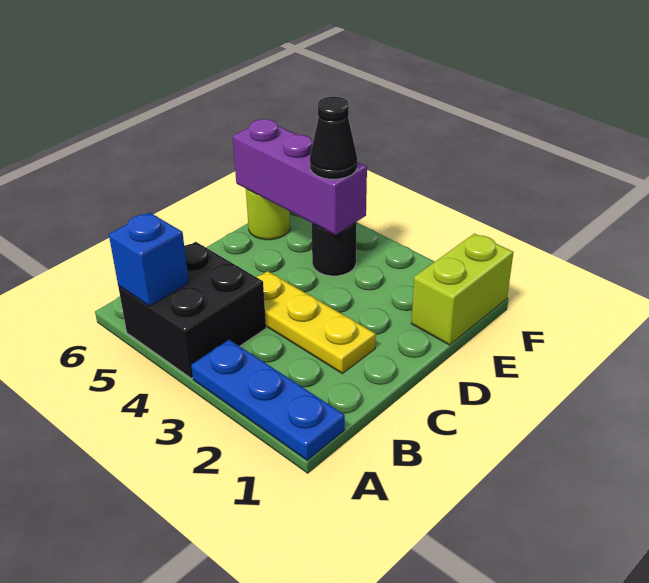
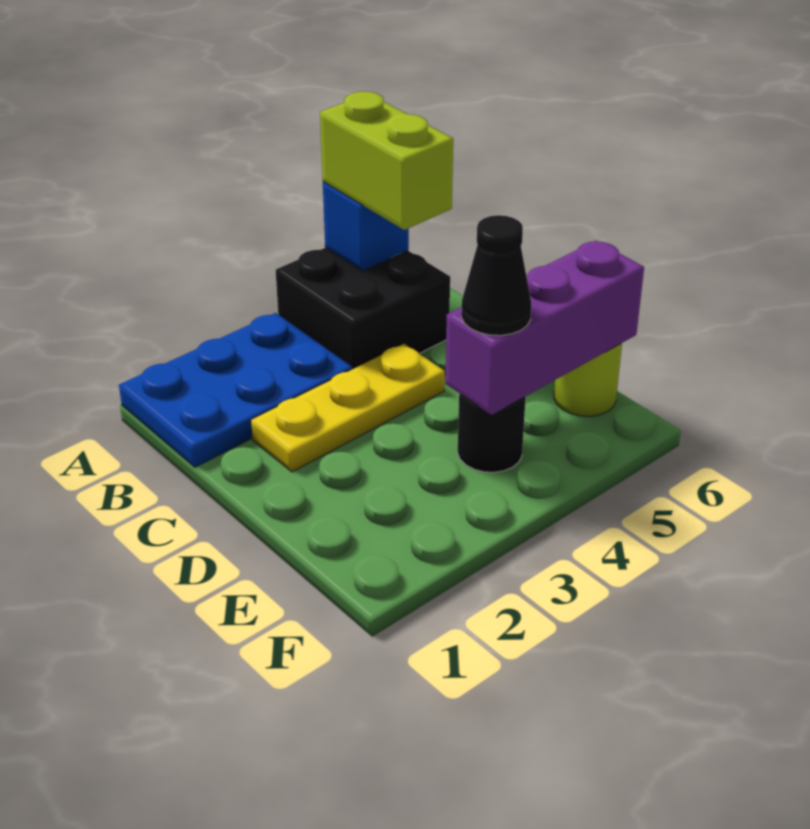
blue 1x3 plate [191,340,345,460] -> blue 2x3 plate [119,313,353,467]
lime 1x2 brick [411,234,513,345] -> lime 1x2 brick moved to [320,92,453,230]

